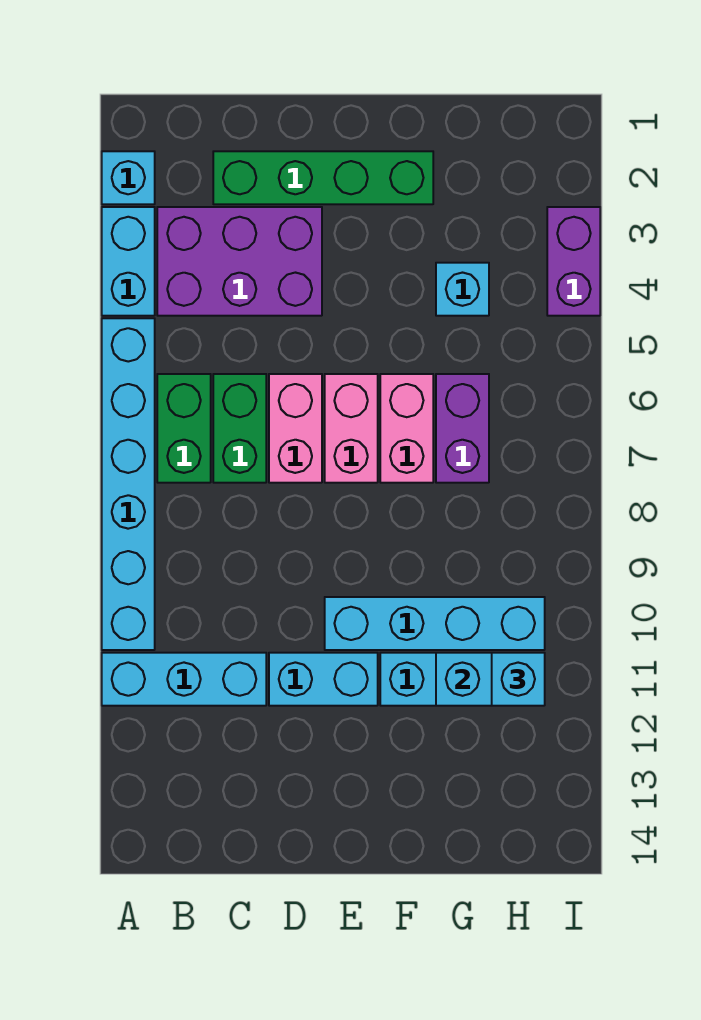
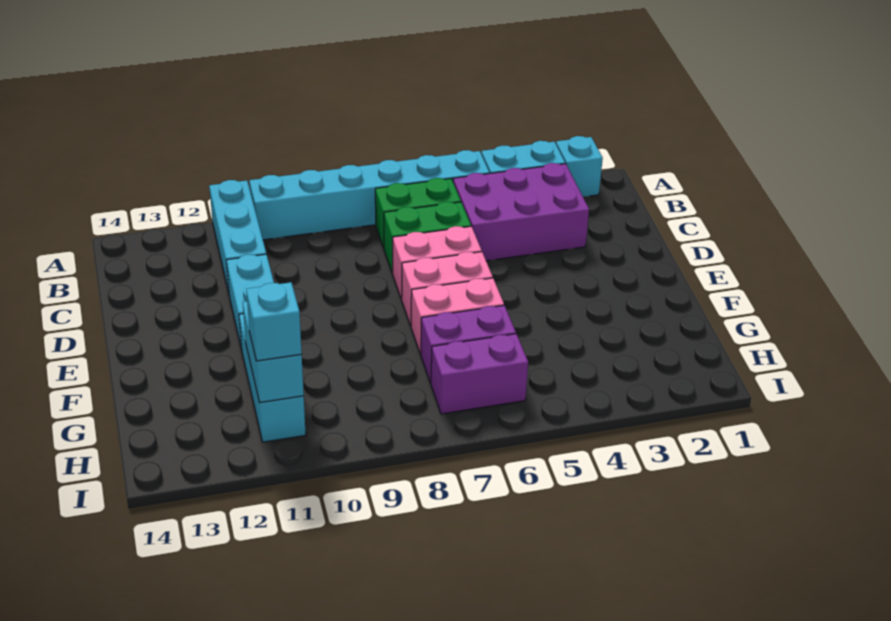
purple 2x3 brick [157,207,322,316] -> purple 2x3 brick turned to [453,163,589,261]
green 1x4 brick [213,151,433,204] -> none
cyan 1x4 brick [325,597,545,650] -> none
cyan 1x1 brick [436,263,489,316] -> none
purple 1x2 brick [547,207,600,316] -> purple 1x2 brick moved to [431,334,528,414]

